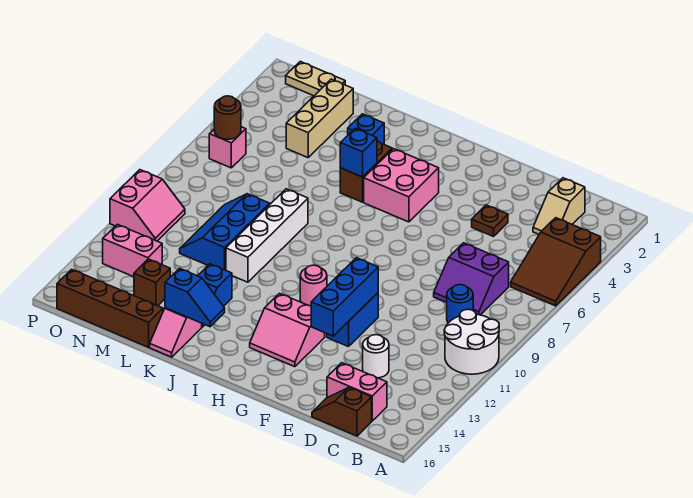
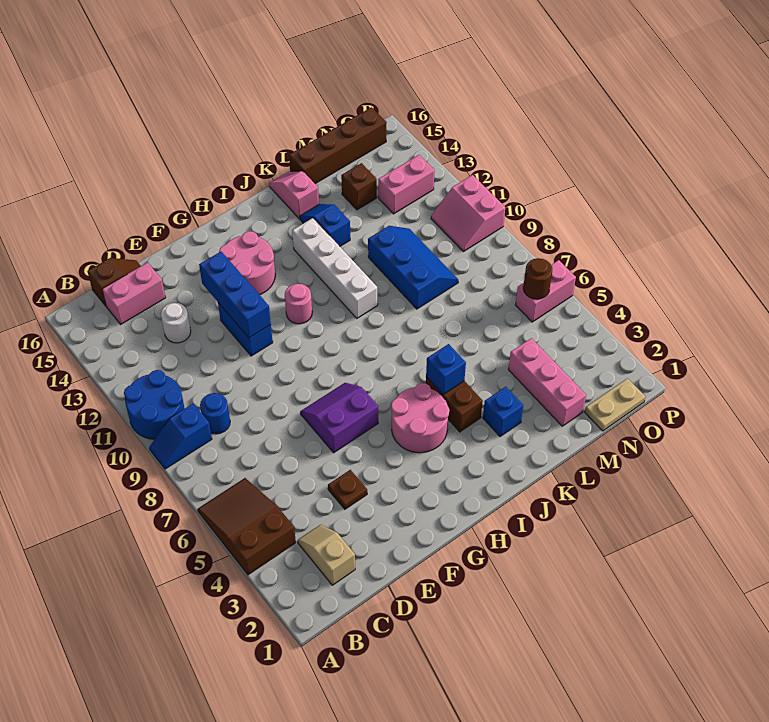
white 2x2 round brick [444,309,499,374] -> blue 2x2 round brick [124,370,185,439]
purple 2x2 slope [434,243,509,315] -> purple 2x2 slope moved to [300,383,378,453]
pink 2x2 slope [250,293,325,367] -> pink 2x2 round brick [219,231,275,295]
pink 2x2 brick [364,149,439,222] -> pink 2x2 round brick [391,383,449,453]
blue 1x2 slope [165,268,225,327] -> blue 1x2 slope moved to [149,403,212,469]
white 1x4 brick [226,189,308,282] -> white 1x4 brick moved to [292,218,378,318]
tan 1x3 brick [286,79,353,158] -> pink 1x3 brick [508,338,586,426]
pink 1x1 brick [209,127,246,168] -> pink 1x2 brick [516,260,576,322]

